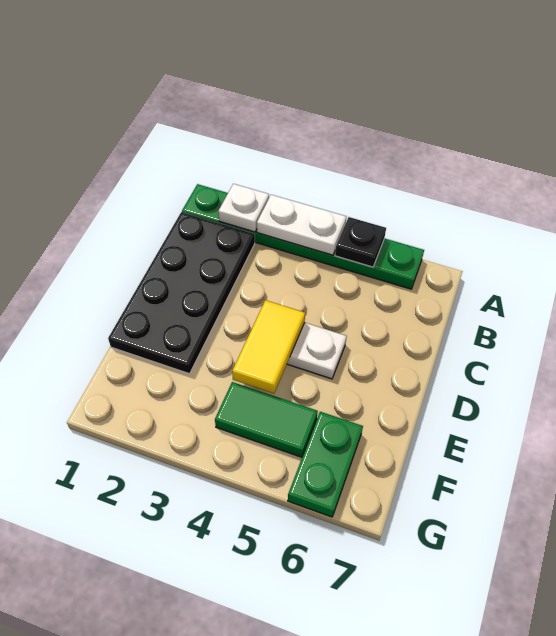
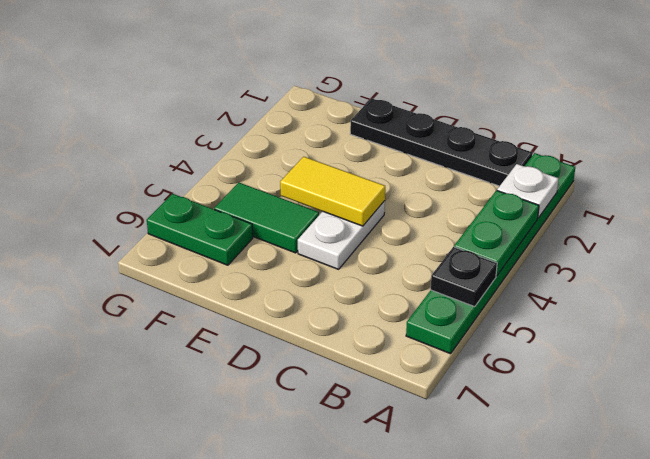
white 1x2 plate [257,195,347,255] -> green 1x2 plate [454,190,539,276]
black 2x4 plate [108,212,255,374] -> black 1x4 plate [350,98,532,186]
green 1x2 tile [215,382,318,457] -> green 1x2 tile turned to [214,182,319,253]

